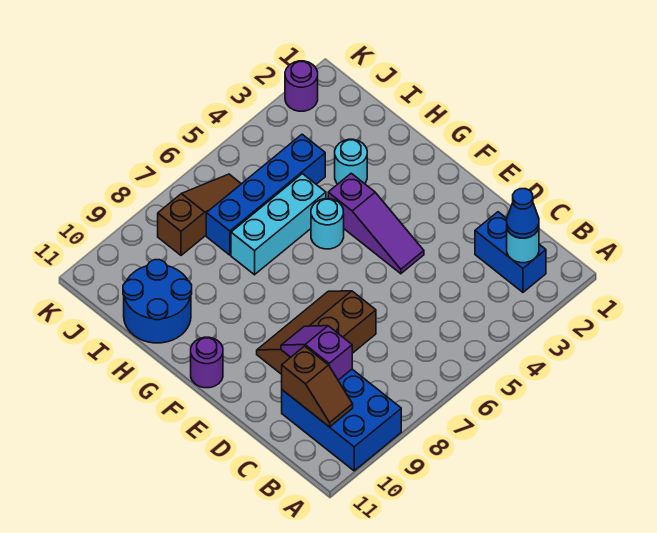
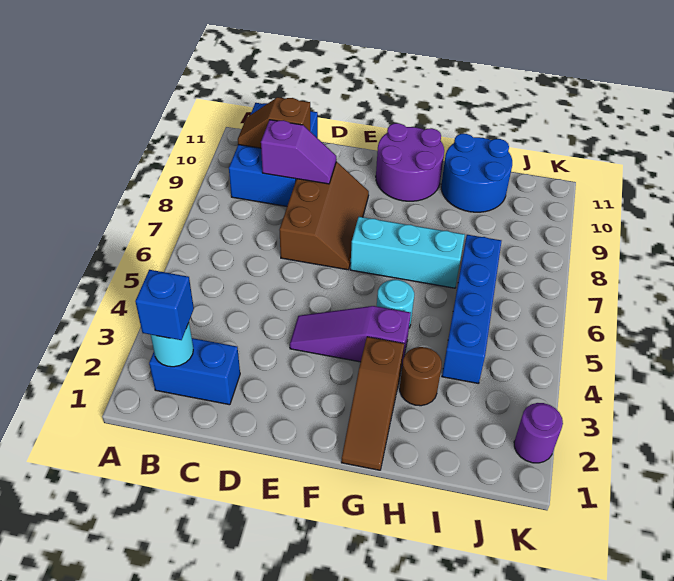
blue 2x3 brick [282,369,401,471] -> blue 2x3 brick turned to [229,103,318,206]
blue 1x1 cone [507,189,539,238] -> blue 1x1 brick [135,270,194,340]
purple 1x1 round brick [191,337,223,388] -> purple 2x2 round brick [376,123,444,201]
cyan 1x1 round brick [335,139,367,184] -> brown 1x1 round brick [400,347,442,406]
cyan 1x3 brick [231,174,326,275] -> cyan 1x3 brick turned to [350,217,465,288]
brown 1x3 slope [158,174,241,255] -> brown 1x3 slope moved to [341,337,404,470]

